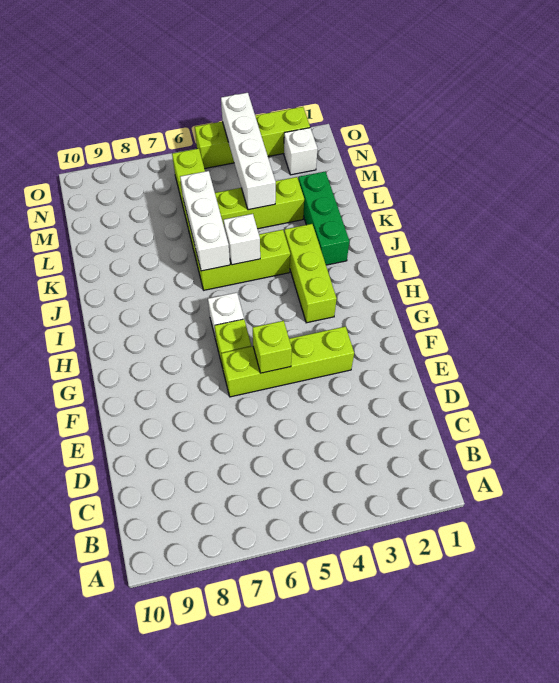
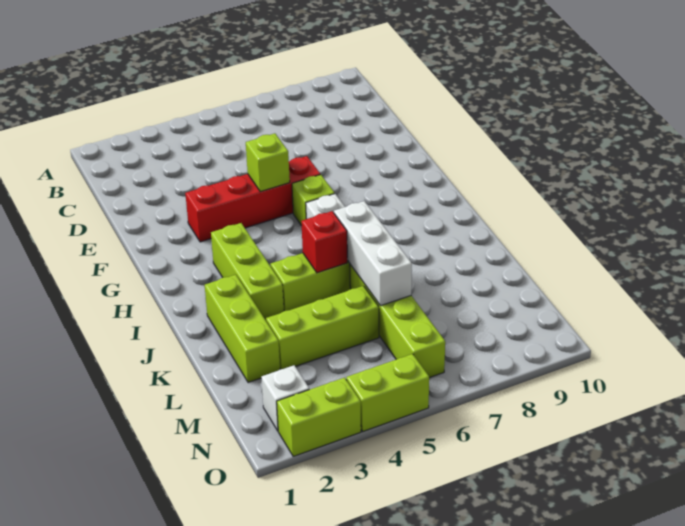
lime 1x4 brick [221,326,354,397] -> red 1x4 brick [185,156,320,242]
green 1x3 brick [298,172,349,265] -> lime 1x3 brick [205,275,280,383]
white 1x1 brick [224,214,260,265] -> red 1x1 brick [301,211,347,273]
white 1x4 brick [221,93,276,210] -> none

